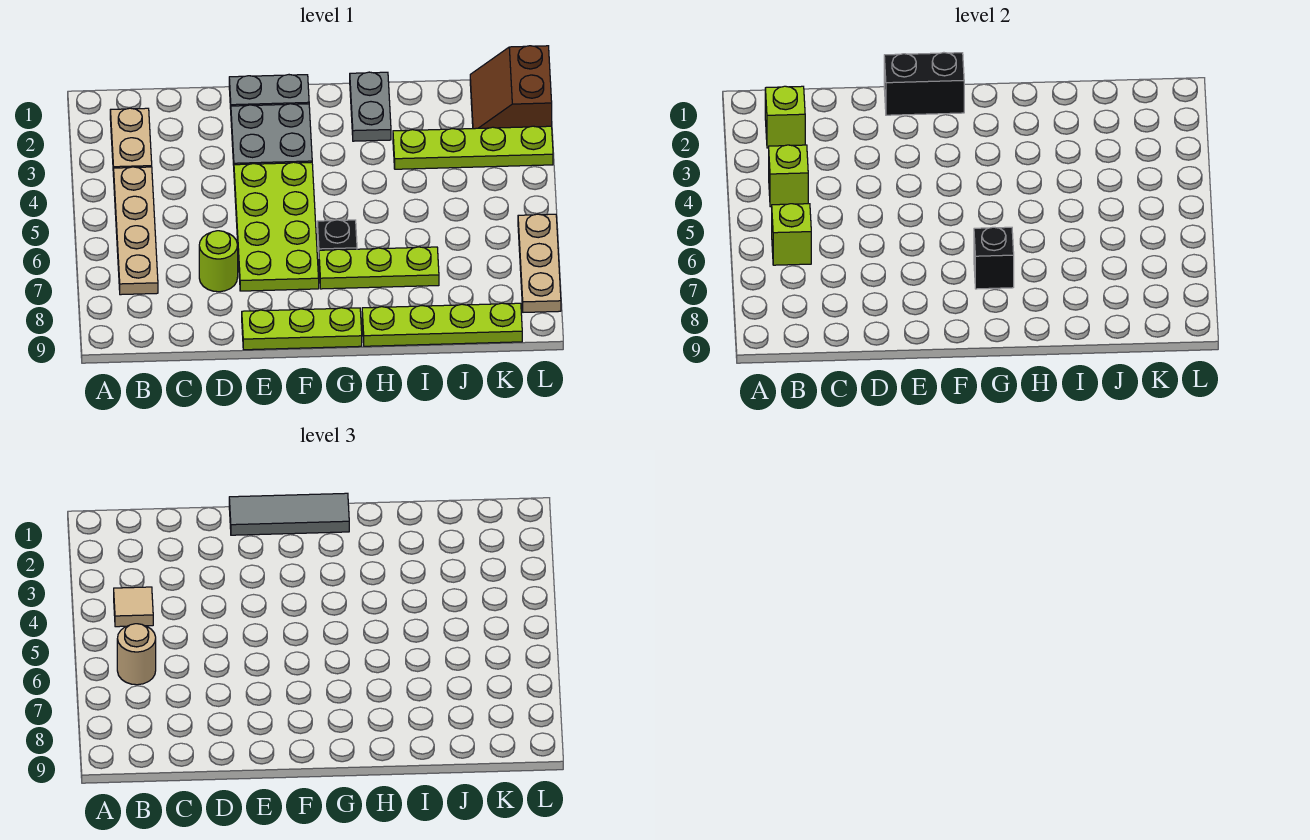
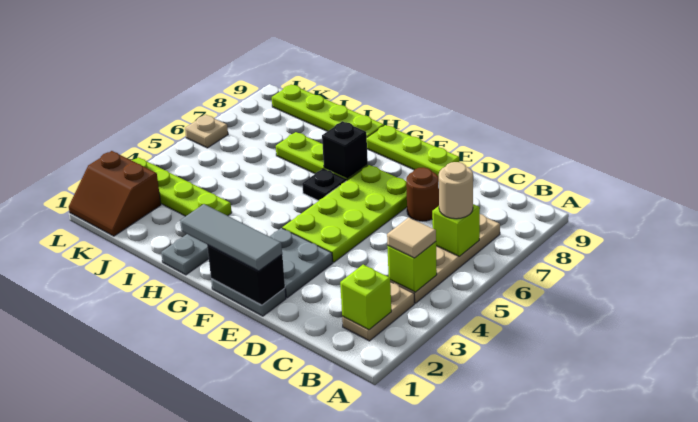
lime 1x1 round brick [199,231,238,292] -> brown 1x1 round brick [406,167,439,221]
brown 2x2 slope [470,46,552,129] -> brown 2x2 slope turned to [69,151,161,236]
tan 1x3 plate [518,214,561,312] -> tan 1x1 plate [185,115,228,148]

